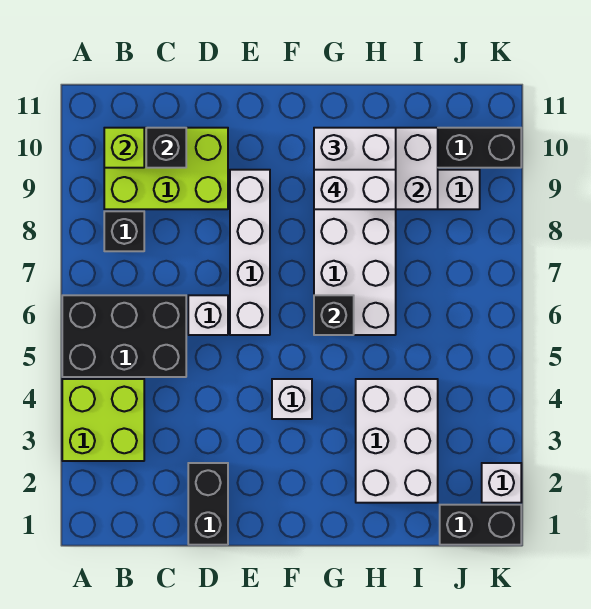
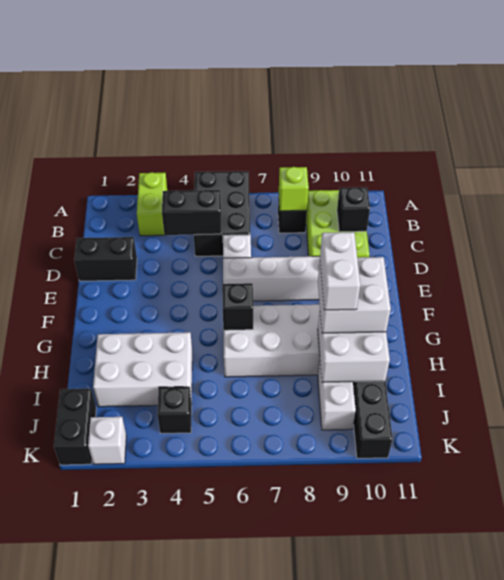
lime 2x2 brick [62,379,144,461] -> lime 1x2 brick [137,172,167,236]
lime 1x1 brick [104,128,144,168] -> lime 1x1 brick moved to [279,167,309,211]
none -> black 1x2 brick [162,190,221,235]
white 1x1 brick [272,379,312,419] -> none
none -> black 1x1 brick [157,387,192,434]

